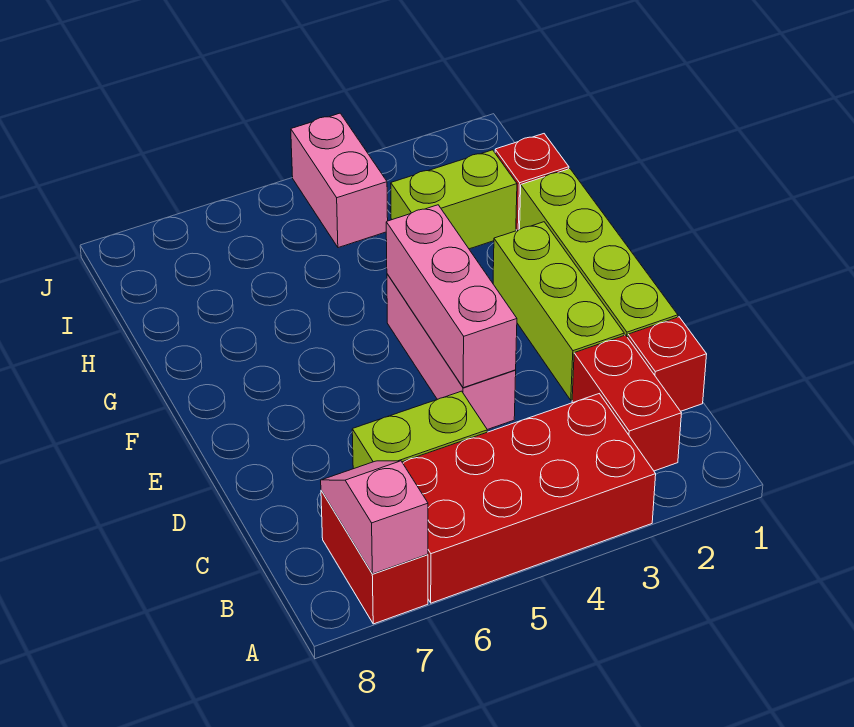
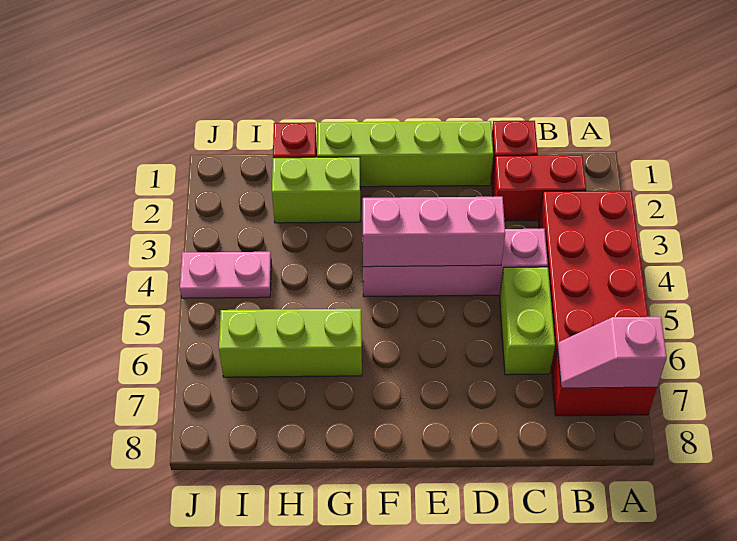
lime 1x3 brick [493,222,624,400] -> lime 1x3 brick moved to [219,309,362,377]
pink 1x3 brick [387,274,516,430] -> pink 1x4 brick [363,229,548,297]
lime 1x2 brick [391,150,517,249] -> lime 1x2 brick turned to [272,157,360,223]
pink 1x2 brick [291,113,388,248] -> pink 1x2 plate [180,252,271,298]

